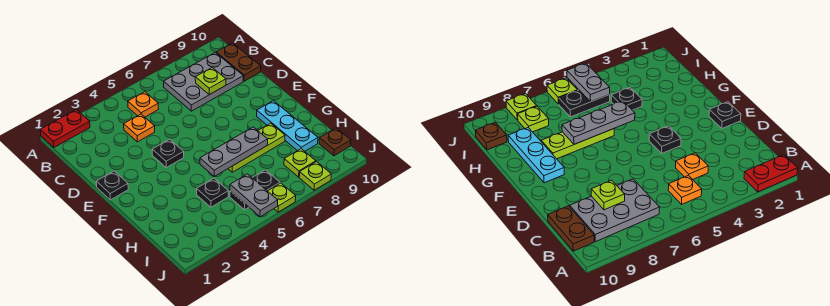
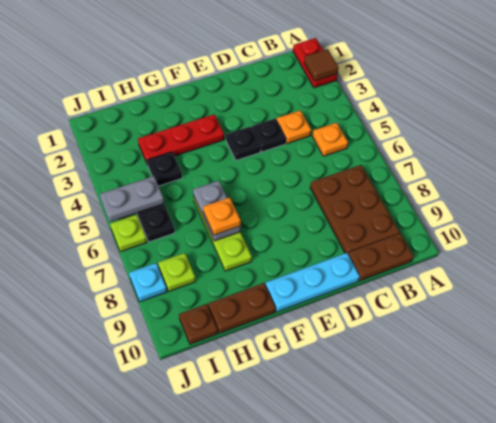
none -> brown 1x1 tile [304,49,339,81]
grey 2x3 plate [164,53,243,111] -> brown 2x3 plate [310,165,400,253]
lime 1x1 plate [195,68,226,95] -> none
black 1x1 plate [96,171,128,200] -> black 1x1 plate moved to [251,118,286,152]
none -> red 1x3 plate [138,114,224,165]
cyan 1x3 plate [257,101,318,151] -> cyan 1x3 plate moved to [265,253,360,312]
grey 1x3 plate [200,127,268,177] -> grey 1x2 plate [193,181,241,241]
none -> orange 1x1 plate [203,197,241,235]
none -> brown 1x2 plate [208,283,276,333]
lime 1x1 plate [299,162,331,190] -> cyan 1x1 plate [129,263,167,302]

